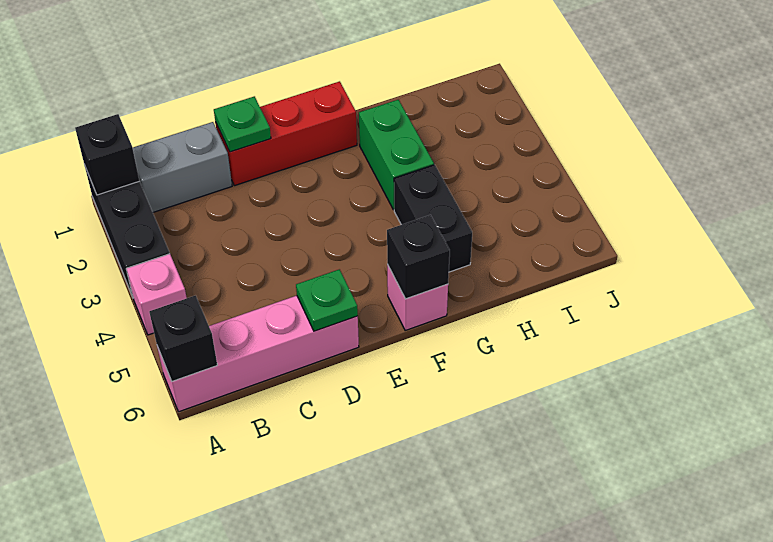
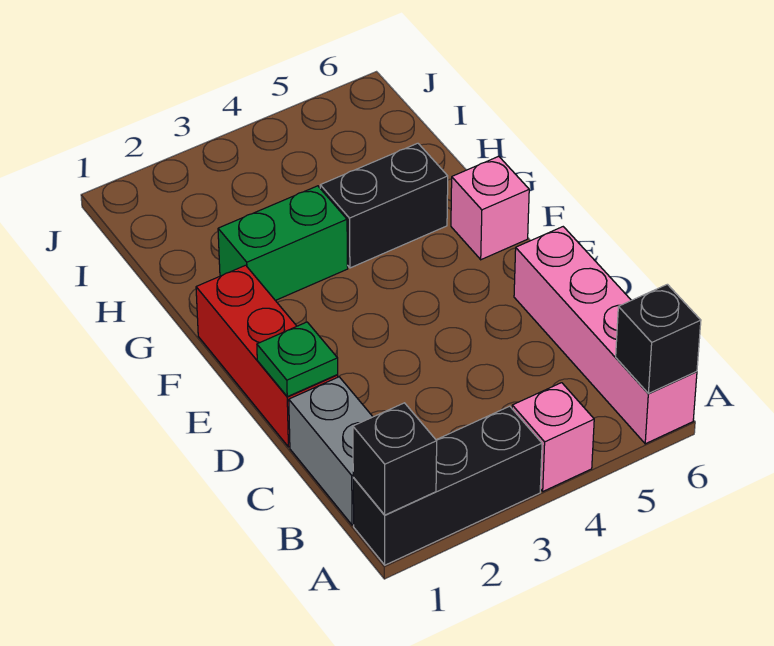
green 1x1 plate [296,269,358,331] -> none
black 1x1 brick [387,215,450,299] -> none

